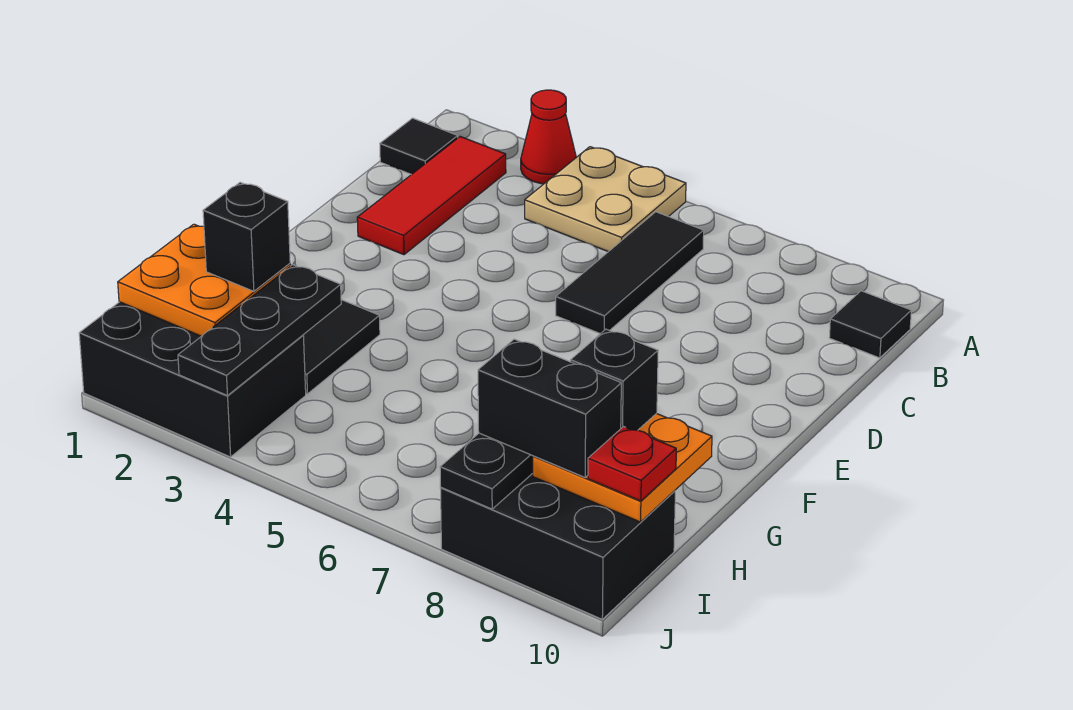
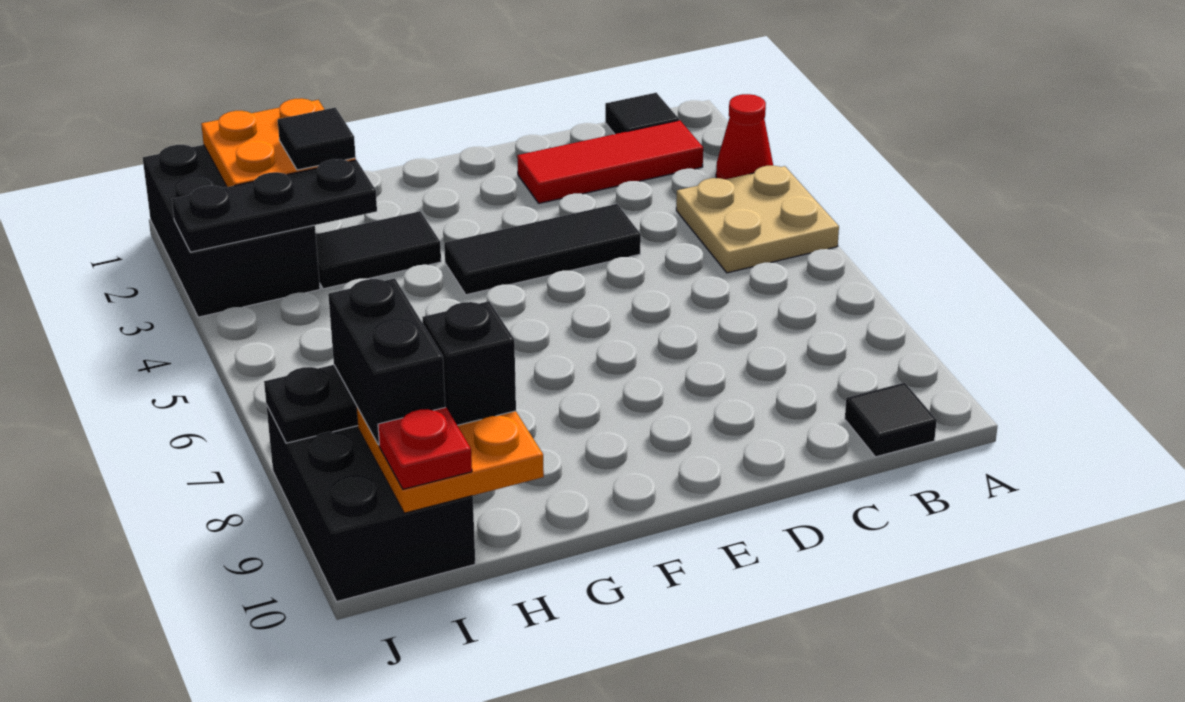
black 1x3 tile [556,212,704,334] -> black 1x3 tile moved to [444,204,641,295]
black 1x1 brick [203,182,290,291] -> black 1x1 tile [278,108,356,170]

